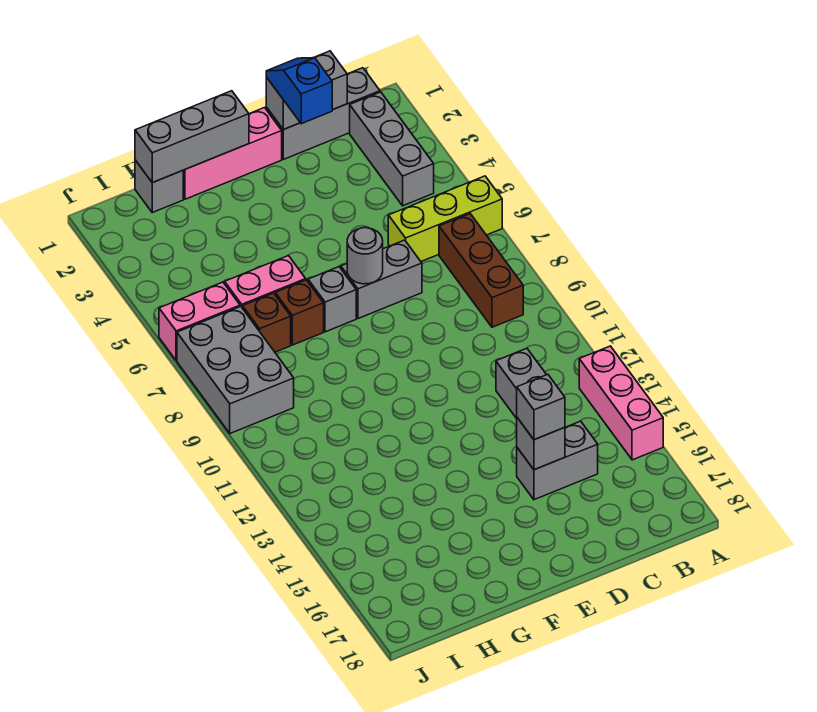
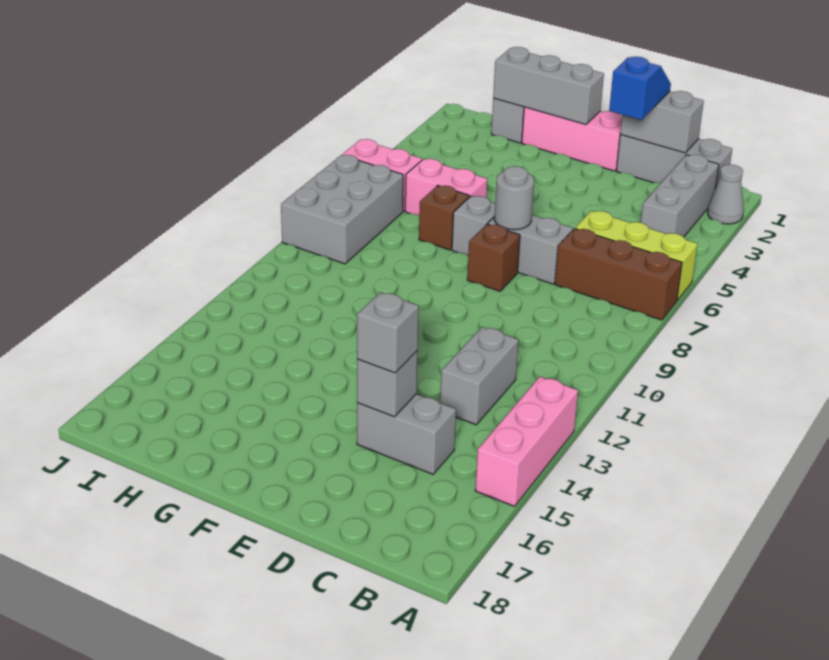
none -> grey 1x1 cone [708,165,744,224]
brown 1x3 brick [439,214,523,327] -> brown 1x3 brick turned to [555,228,682,320]
brown 1x1 brick [243,293,291,352] -> brown 1x1 brick moved to [467,224,520,291]

